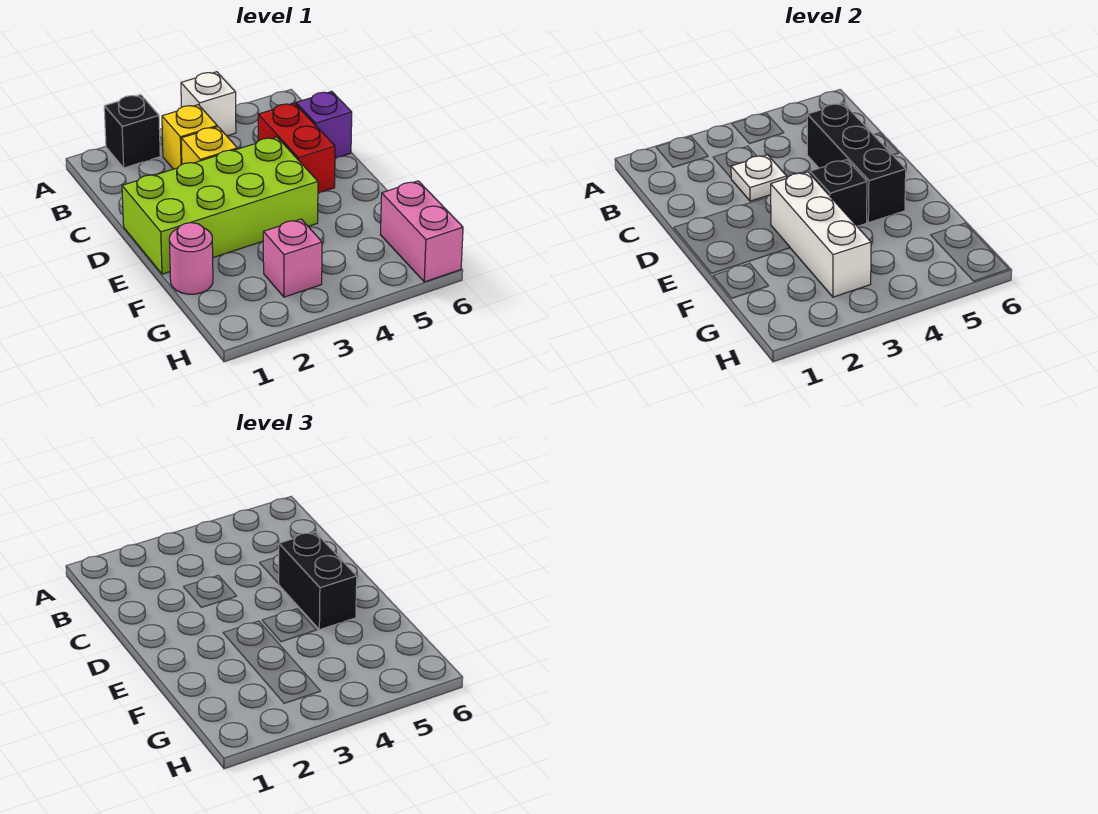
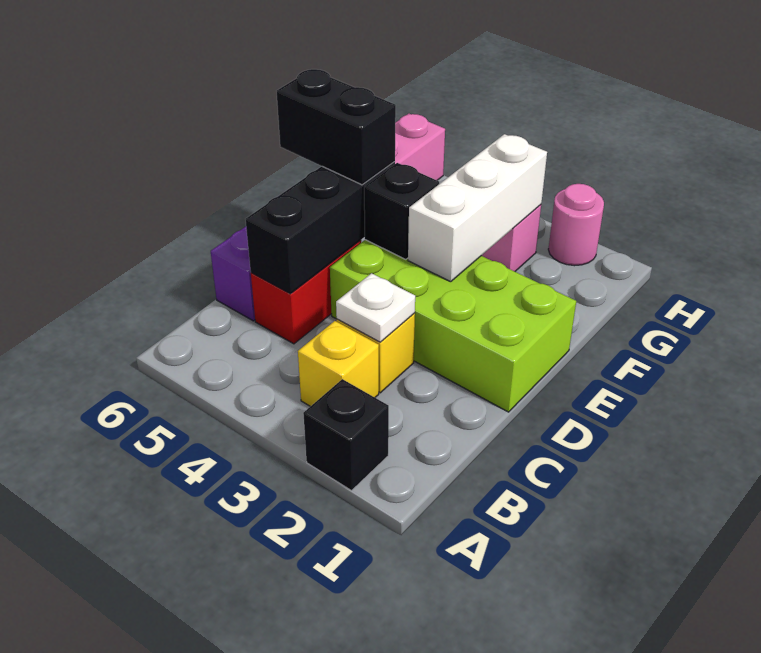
white 1x1 brick [181,72,236,136] -> none
black 1x2 brick [278,532,357,630] -> black 1x2 brick turned to [277,69,396,185]
pink 1x1 round brick [169,223,213,294] -> pink 1x1 round brick moved to [548,184,604,266]

